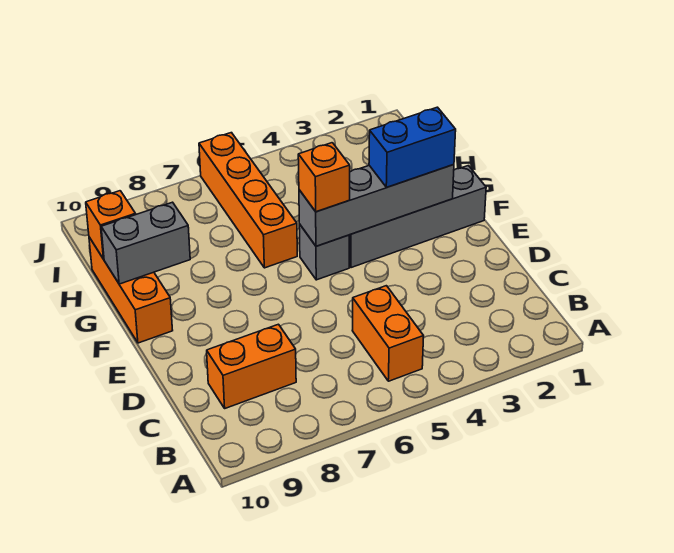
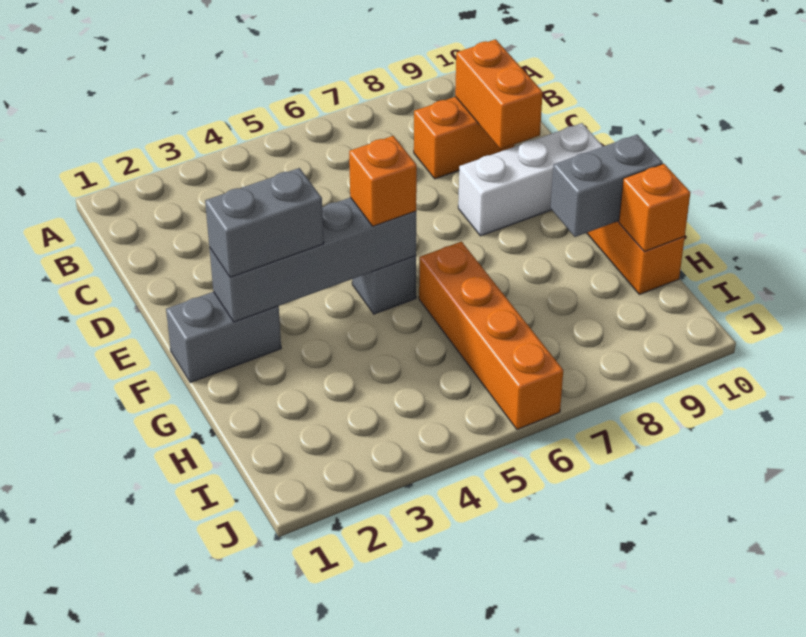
orange 1x2 brick [352,286,424,381] -> orange 1x2 brick moved to [455,39,543,149]
none -> white 1x3 brick [458,123,603,236]
grey 1x4 brick [349,166,486,268] -> grey 1x2 brick [166,292,281,382]
blue 1x2 brick [369,107,456,187] -> grey 1x2 brick [205,168,324,277]

